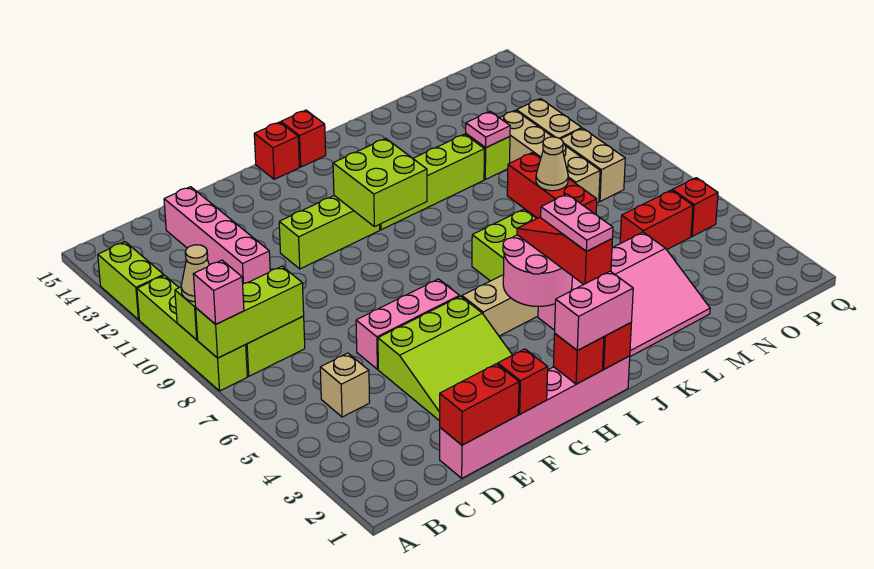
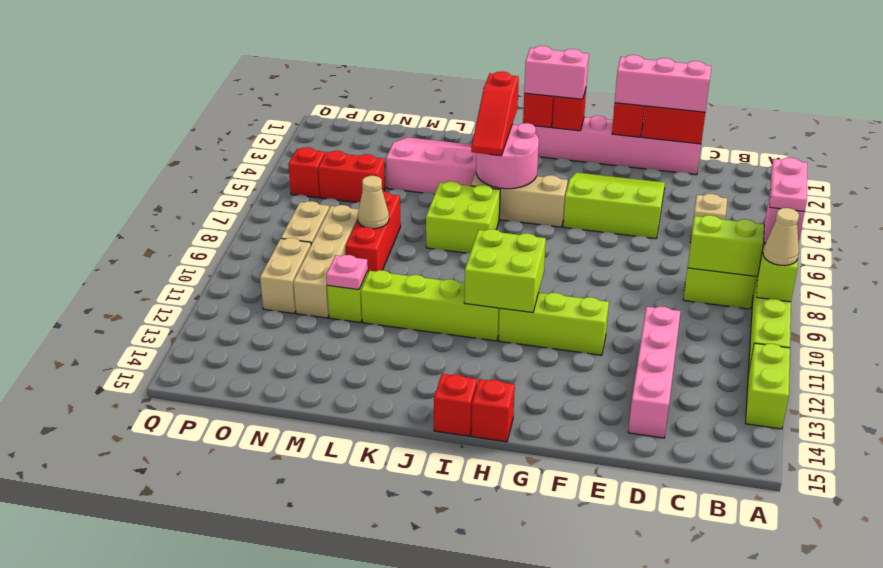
pink 1x3 brick [356,279,460,369] -> pink 1x3 brick moved to [615,55,711,112]
pink 1x2 plate [541,194,613,251] -> pink 1x2 plate moved to [770,158,807,212]

